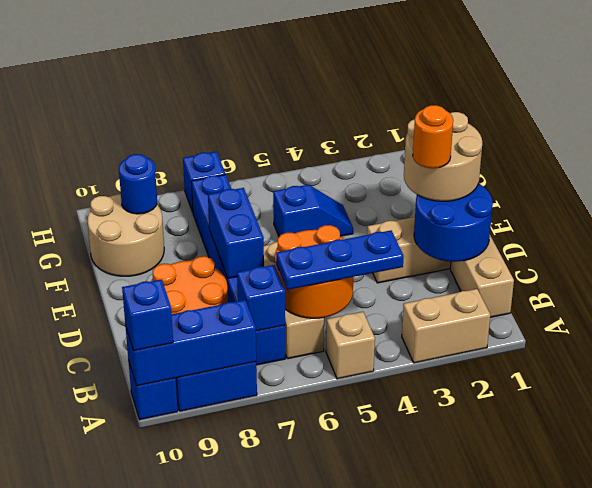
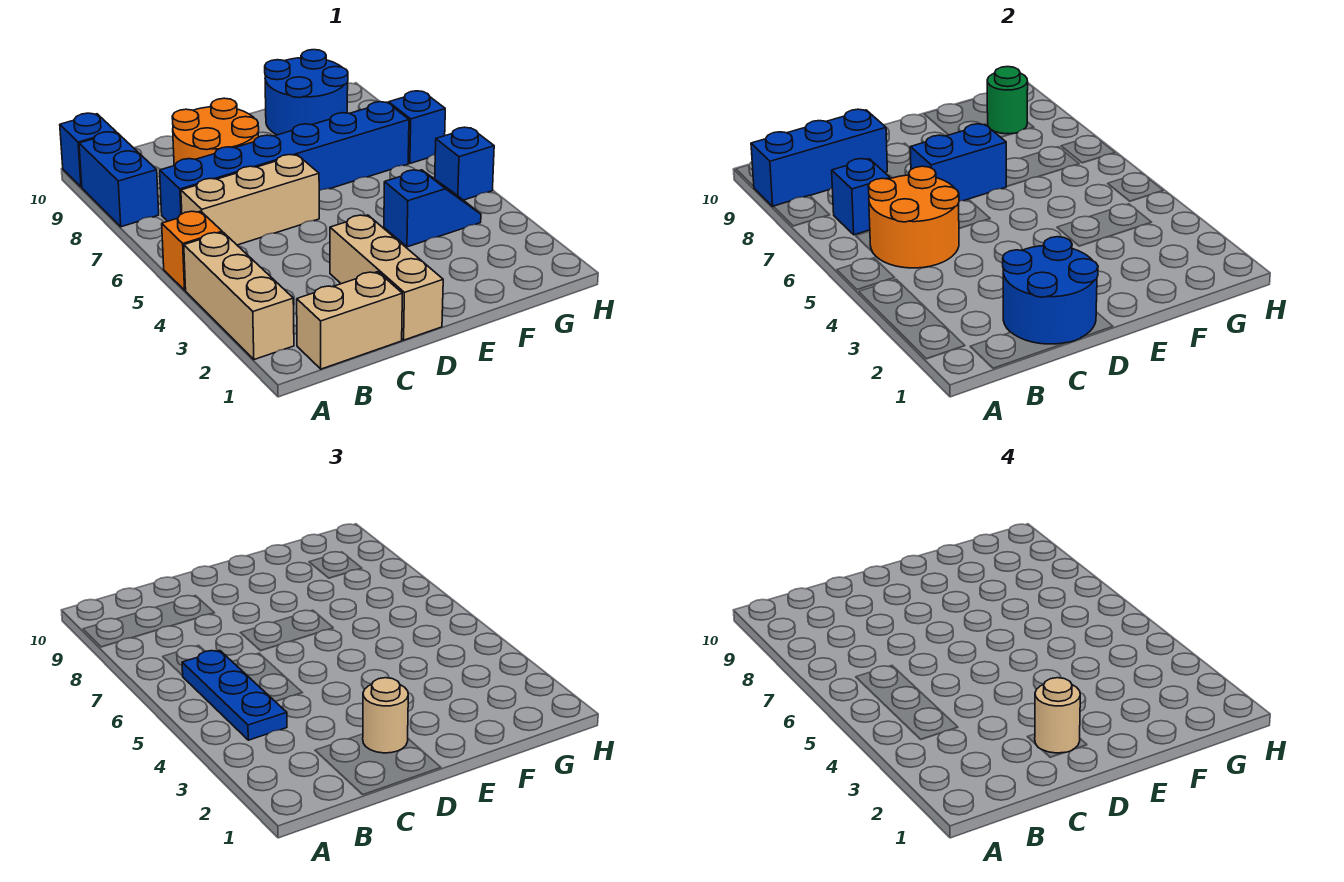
tan 1x2 brick [402,289,490,363] -> tan 1x3 brick [184,232,294,360]
tan 1x1 brick [326,312,375,379] -> orange 1x1 brick [162,211,222,290]
blue 1x3 brick [125,300,256,386] -> blue 1x3 brick turned to [751,109,887,206]
blue 1x1 brick [122,279,173,351] -> blue 1x1 brick moved to [435,127,494,200]
tan 2x2 round brick [404,112,482,201] -> tan 1x1 round brick [363,678,408,753]
orange 1x1 round brick [413,105,453,168] -> tan 1x1 round brick [1035,678,1080,753]
blue 1x2 slope [273,185,353,236] -> blue 1x2 slope turned to [384,170,481,247]
tan 2x2 round brick [87,194,164,276] -> blue 2x2 round brick [265,50,348,135]
blue 1x1 round brick [119,154,157,214] -> green 1x1 round brick [987,67,1028,134]

